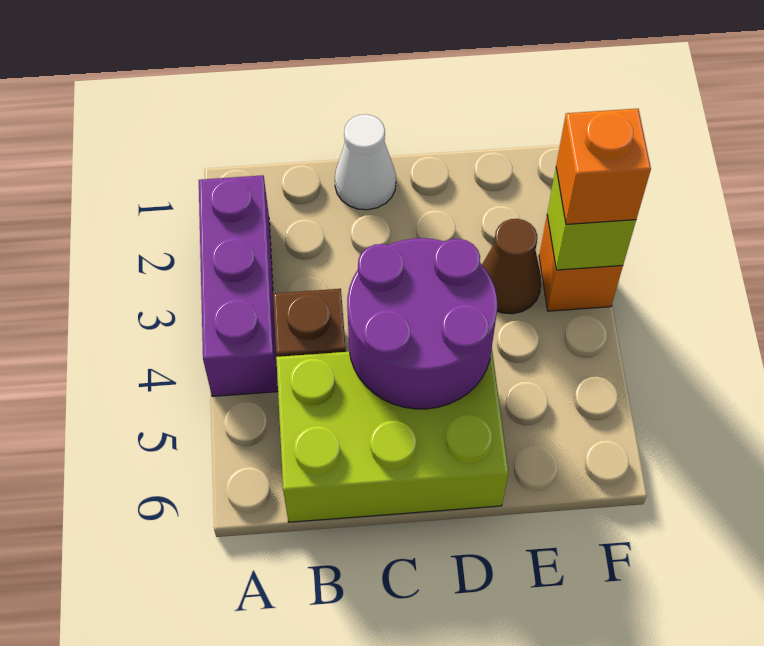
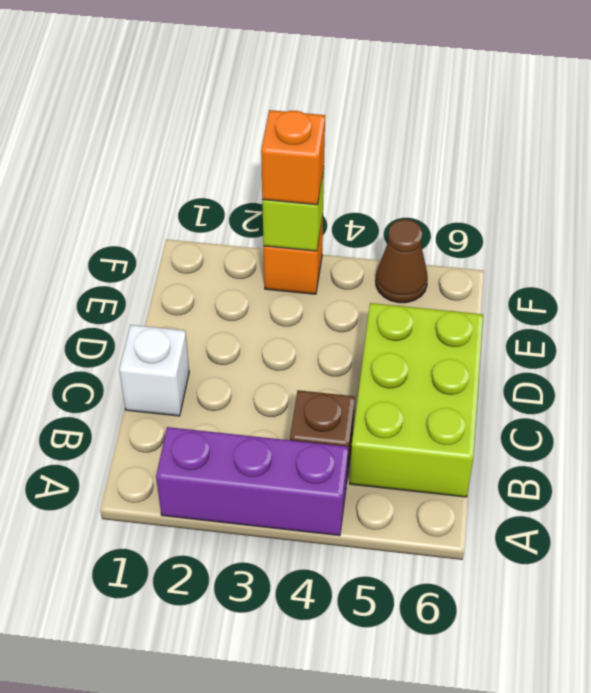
white 1x1 cone [335,114,396,210] -> white 1x1 brick [119,325,189,416]
purple 2x2 round brick [347,238,498,409] -> none
brown 1x1 cone [482,219,541,314] -> brown 1x1 cone moved to [376,220,428,303]

